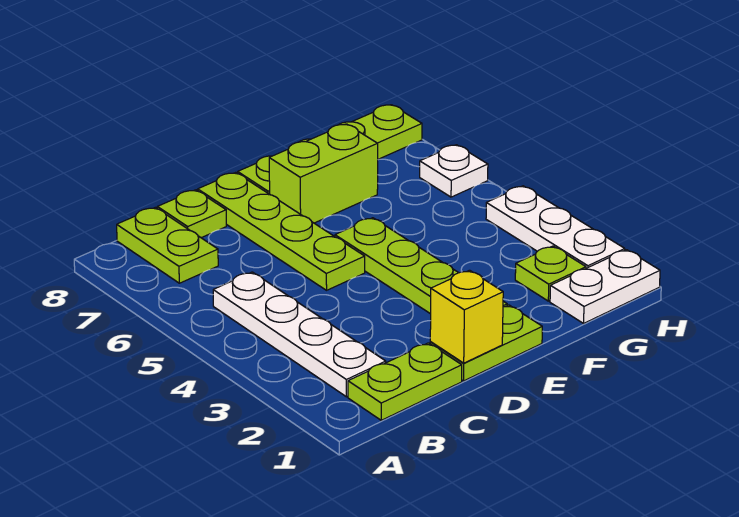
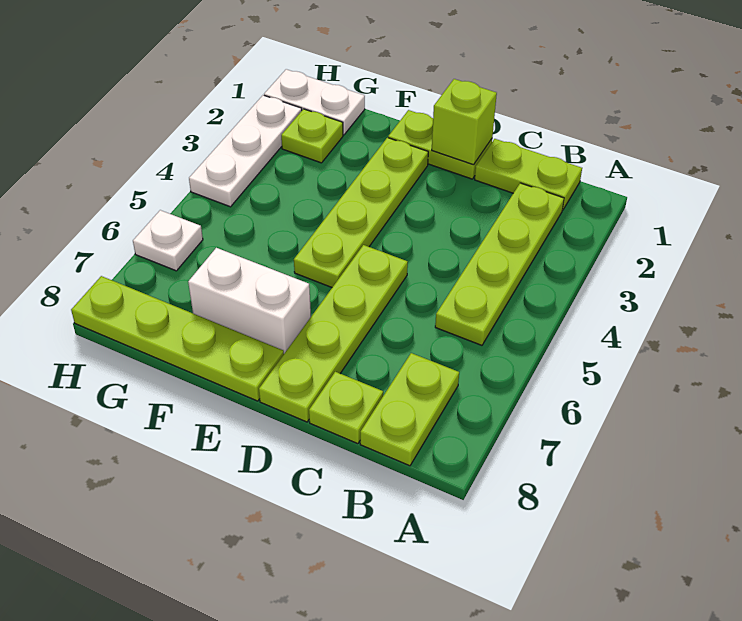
white 1x4 plate [213,272,386,397] -> lime 1x4 plate [435,183,564,345]
yellow 1x1 brick [430,270,503,363] -> lime 1x1 brick [432,79,497,165]
lime 1x2 brick [269,124,378,223] -> white 1x2 brick [188,248,311,353]

